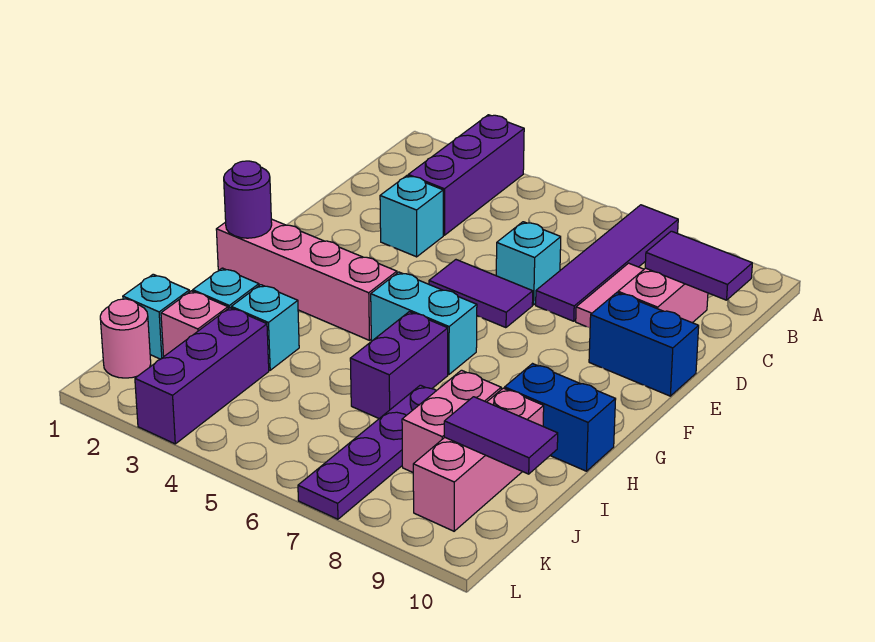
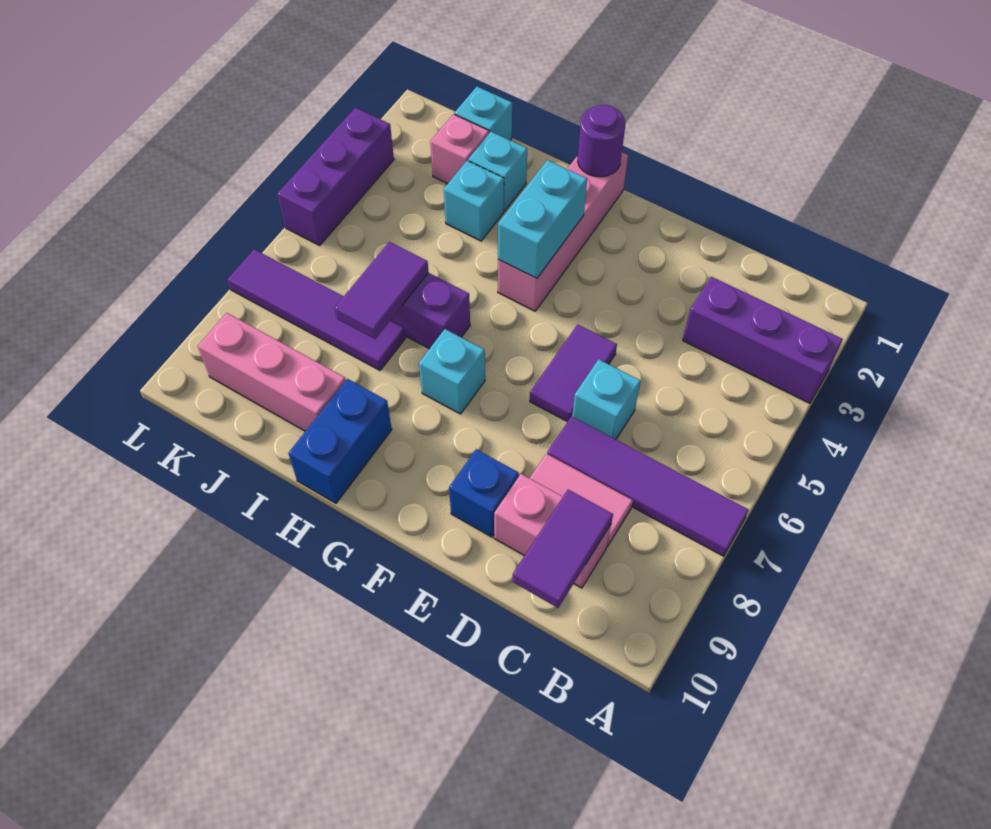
cyan 1x1 brick [380,176,443,257] -> cyan 1x1 brick moved to [419,329,485,414]
blue 1x2 brick [589,293,699,396] -> blue 1x1 brick [449,449,519,537]
cyan 1x2 brick [371,272,477,374] -> cyan 1x2 brick moved to [498,160,587,278]
purple 1x4 plate [298,385,436,519] -> purple 1x4 tile [227,249,405,370]
pink 1x2 brick [402,370,501,472] -> none
purple 1x3 brick [135,308,269,444] -> purple 1x3 brick turned to [277,108,394,245]
purple 1x2 tile [444,397,558,474] -> purple 1x2 tile moved to [335,242,428,339]
pink 1x1 round brick [100,299,151,378] -> none

